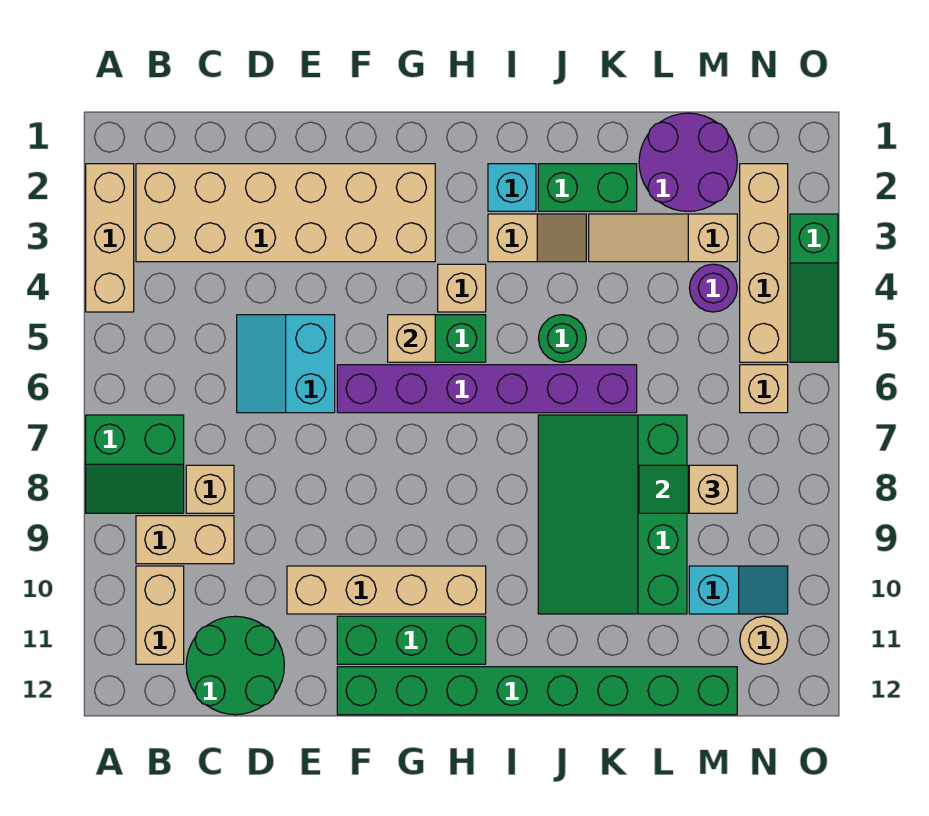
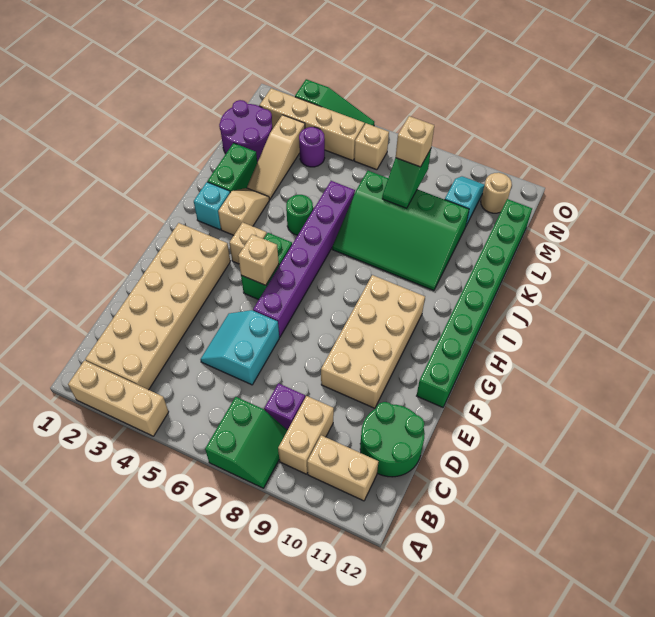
tan 1x1 brick [186,465,234,513] -> purple 1x1 brick [264,383,305,430]
cyan 2x2 slope [237,315,335,413] -> cyan 2x2 slope turned to [200,310,279,385]
tan 1x4 brick [287,566,486,614] -> tan 2x4 brick [321,275,425,408]
green 1x3 brick [337,616,486,664] -> none

